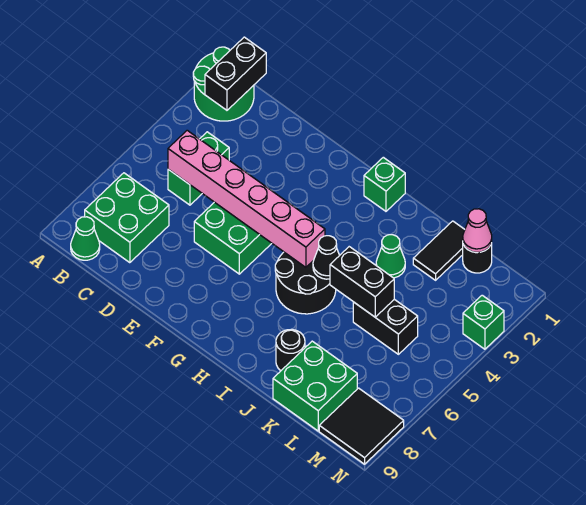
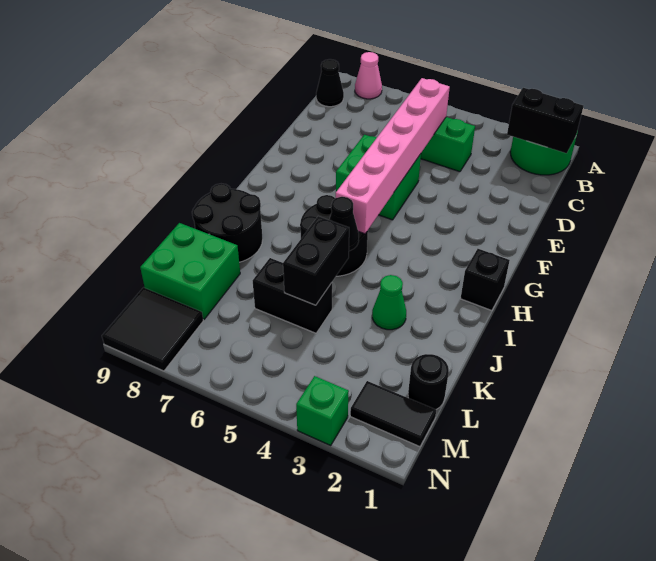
green 2x2 brick [85,173,169,263] -> none
green 1x1 cone [71,217,100,260] -> black 1x1 cone [316,59,344,107]
green 1x1 brick [364,157,405,211] -> black 1x1 brick [461,249,510,311]
black 1x1 round brick [276,329,305,371] -> black 2x2 round brick [192,184,262,262]
black 1x2 tile [413,221,465,280] -> black 1x2 tile moved to [350,381,436,447]
black 1x2 brick [353,299,418,354] -> black 1x2 brick turned to [253,258,332,333]
pink 1x1 cone [463,209,492,252] -> pink 1x1 cone moved to [355,52,382,99]

